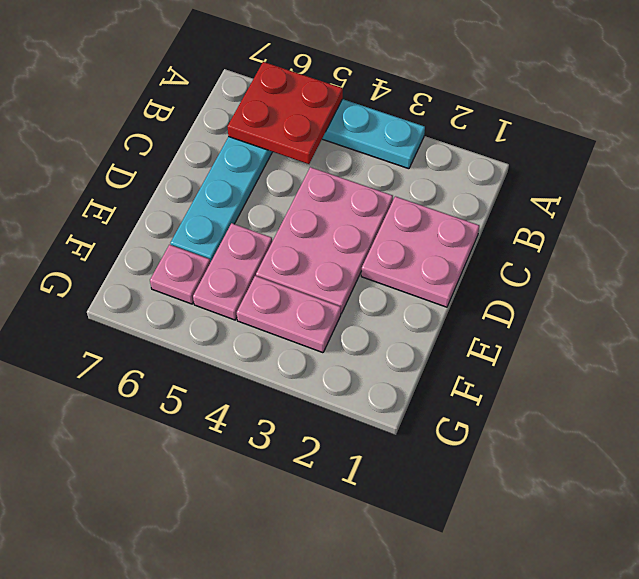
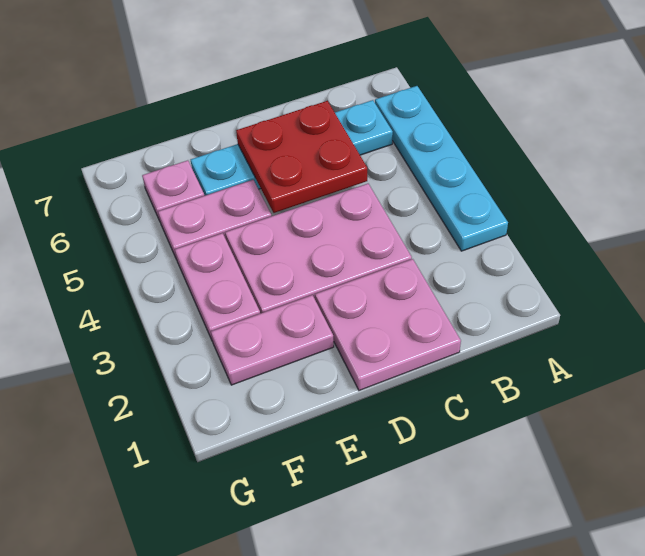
red 2x2 plate [228,62,343,164] -> red 2x2 plate moved to [236,101,367,213]
none -> pink 1x2 plate [211,295,334,385]

